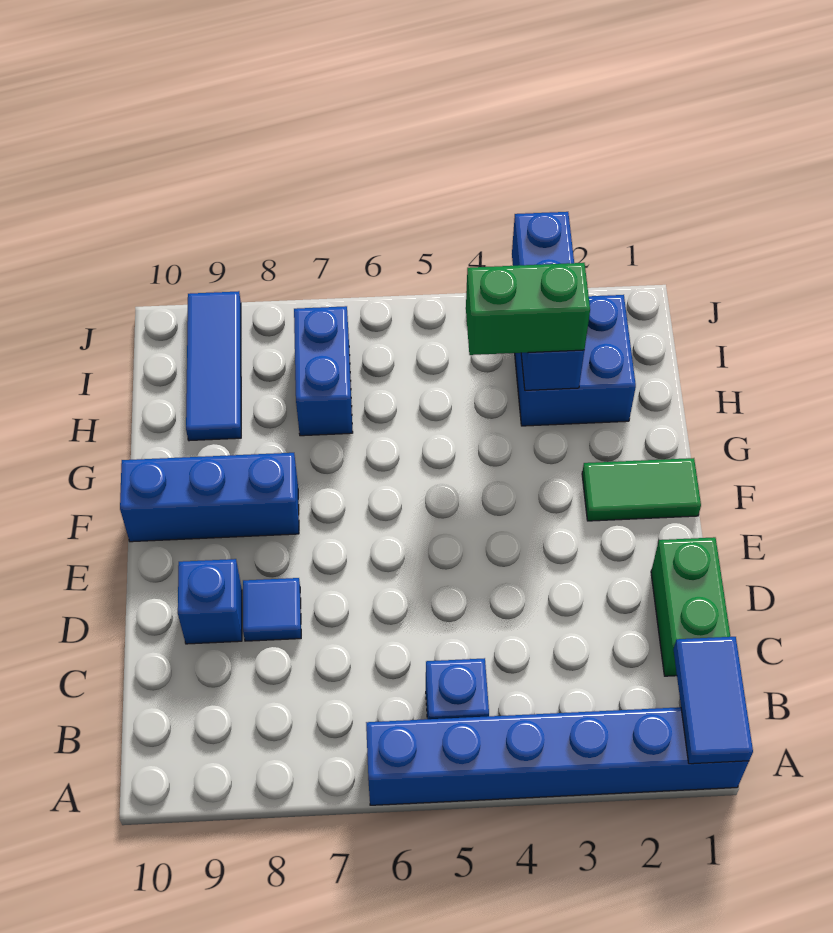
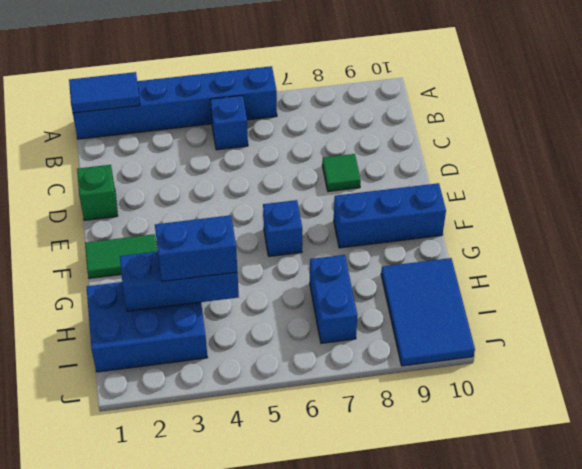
blue 1x2 tile [674,637,753,764] -> blue 1x2 tile turned to [69,72,140,113]
green 1x2 brick [651,537,730,676] -> green 1x1 brick [77,165,118,220]
blue 1x1 tile [243,578,301,641] -> green 1x1 tile [322,154,361,192]
blue 1x1 brick [178,559,242,644] -> blue 1x1 brick moved to [263,200,302,257]
blue 2x2 brick [515,295,636,426] -> blue 2x3 brick [87,282,208,372]
blue 1x3 brick [512,212,584,390] -> blue 1x3 brick turned to [120,251,239,311]
green 1x2 brick [466,263,590,355] -> blue 1x2 brick [155,215,237,281]
blue 1x3 tile [186,291,241,441] -> blue 2x3 tile [381,258,475,366]

